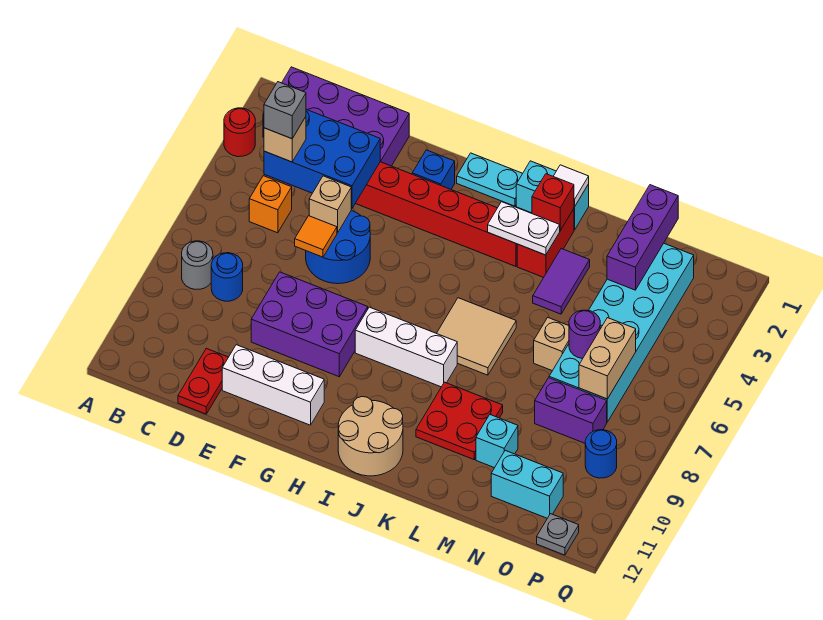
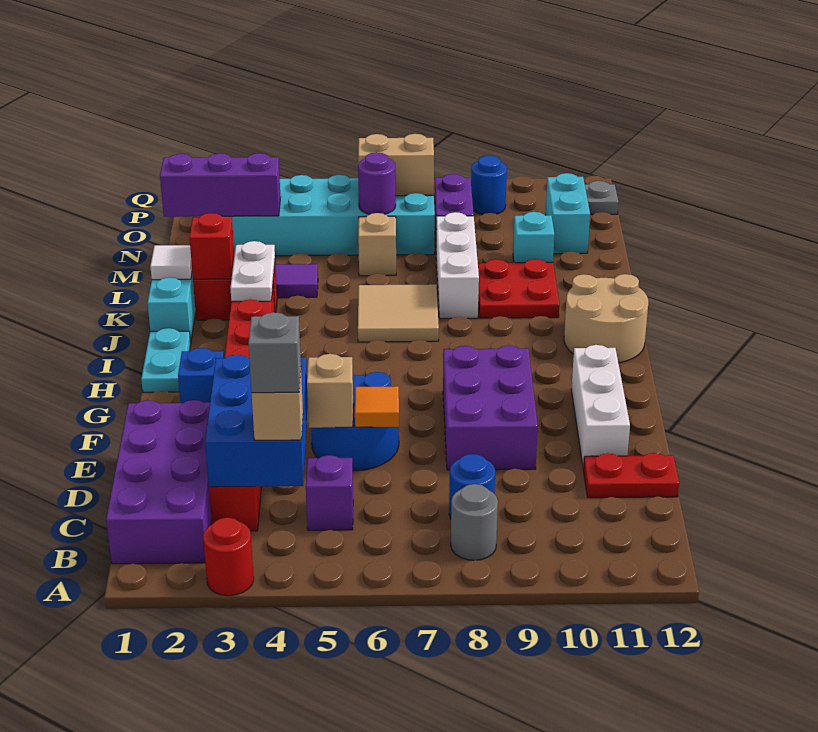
orange 1x1 brick [249,176,292,233] -> purple 1x1 brick [306,455,353,530]
white 1x3 brick [355,307,457,387] -> white 1x3 brick moved to [436,212,479,318]

